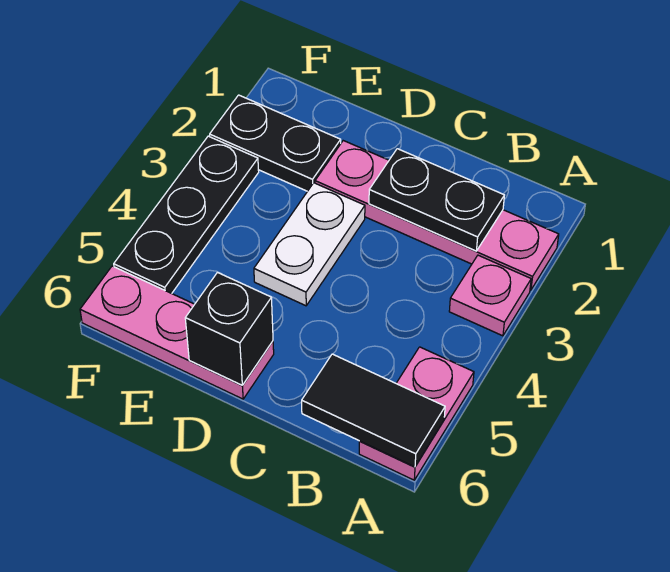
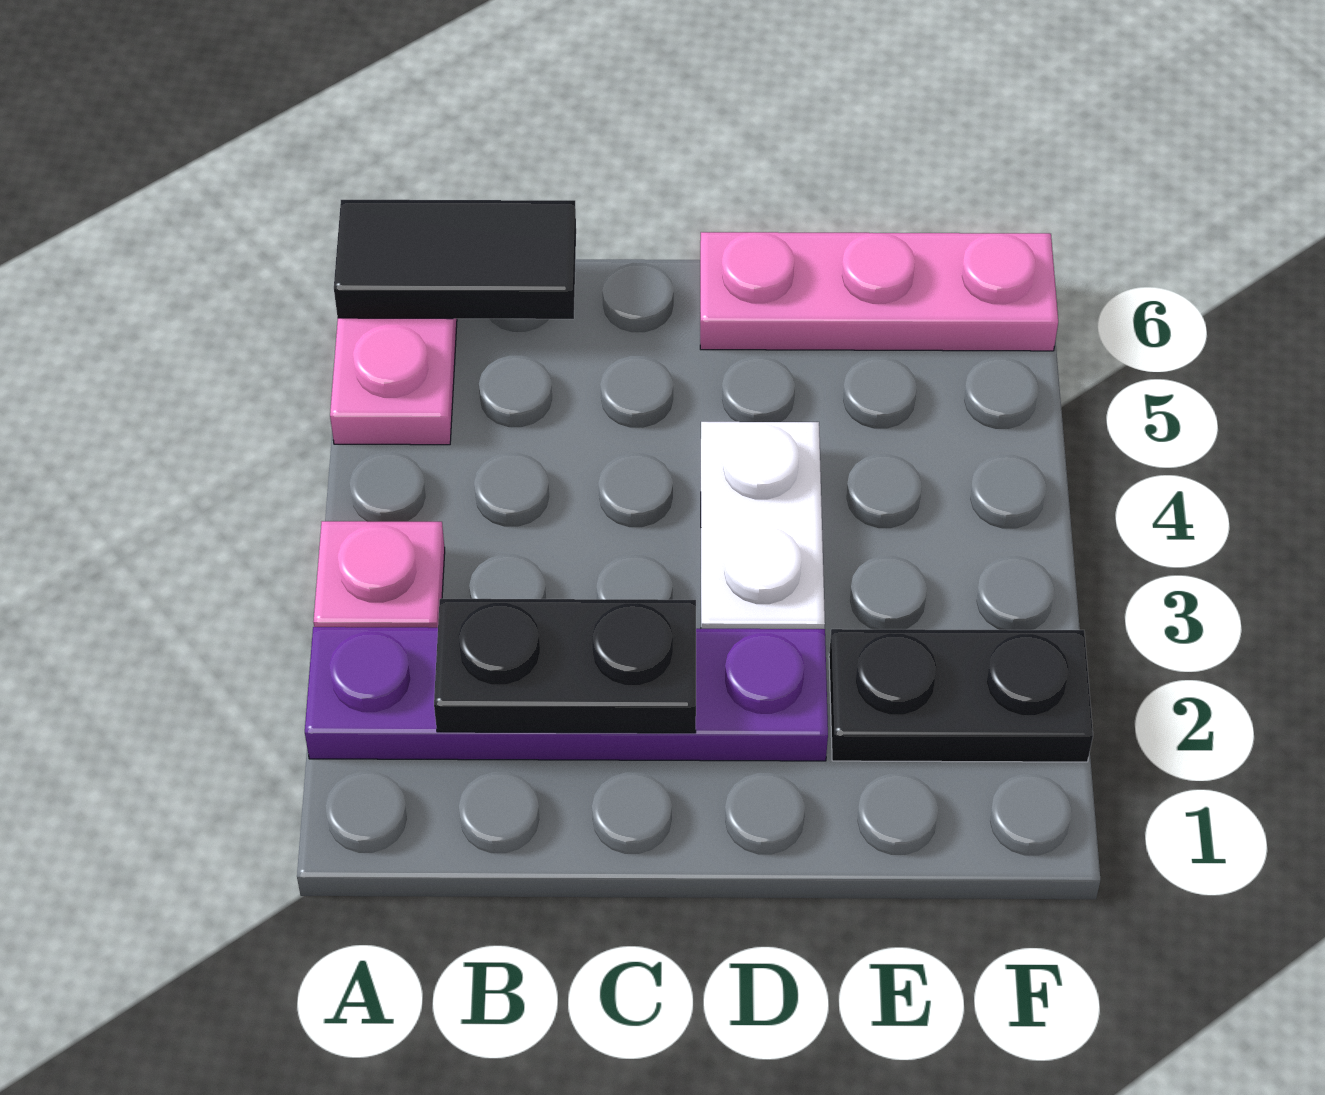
pink 1x4 plate [315,141,559,290] -> purple 1x4 plate [305,627,828,761]
black 1x1 brick [185,273,273,385] -> none
black 1x3 plate [114,136,259,294] -> none

